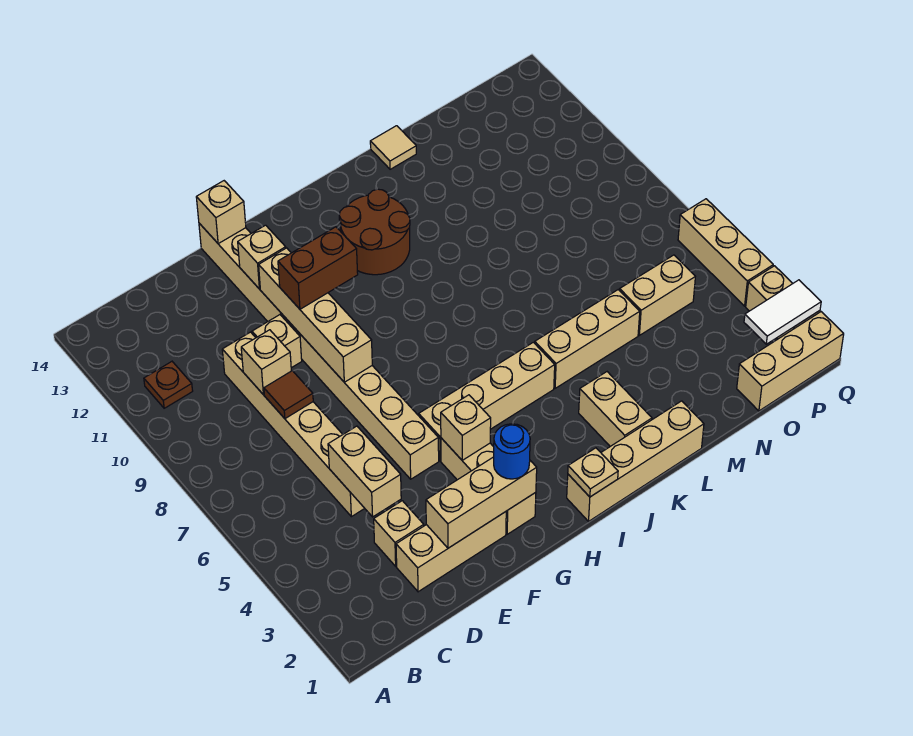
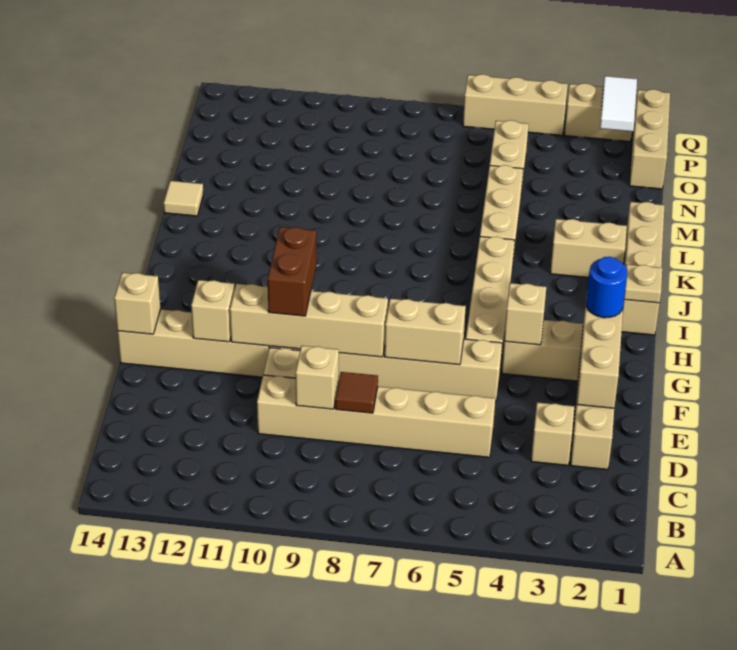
brown 1x1 plate [144,362,193,408] -> none
tan 1x2 brick [328,426,401,517] -> tan 1x2 brick moved to [385,299,466,365]
brown 2x2 round brick [339,189,410,275] -> none

